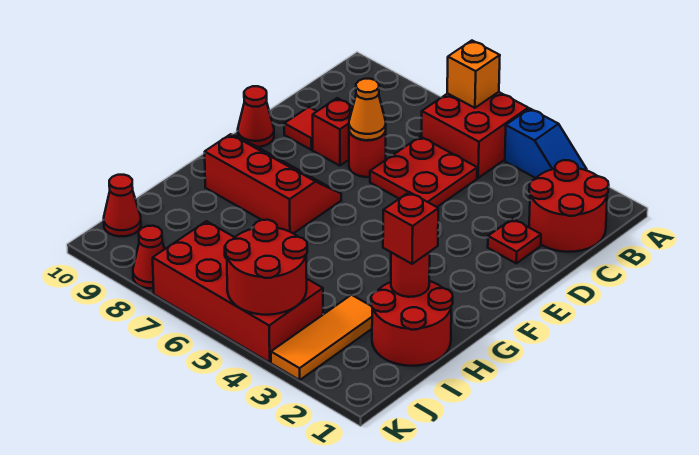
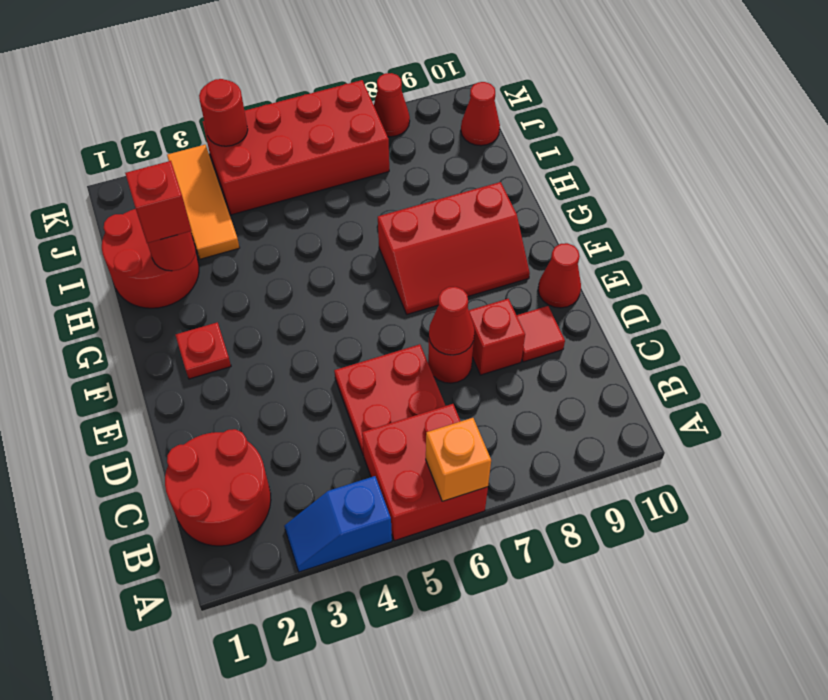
red 1x1 plate [488,219,541,263] -> red 1x1 plate moved to [176,322,231,379]
orange 1x1 cone [349,79,386,140] -> red 1x1 cone [429,287,475,355]
red 2x2 round brick [226,220,307,315] -> red 1x1 round brick [199,79,248,146]

